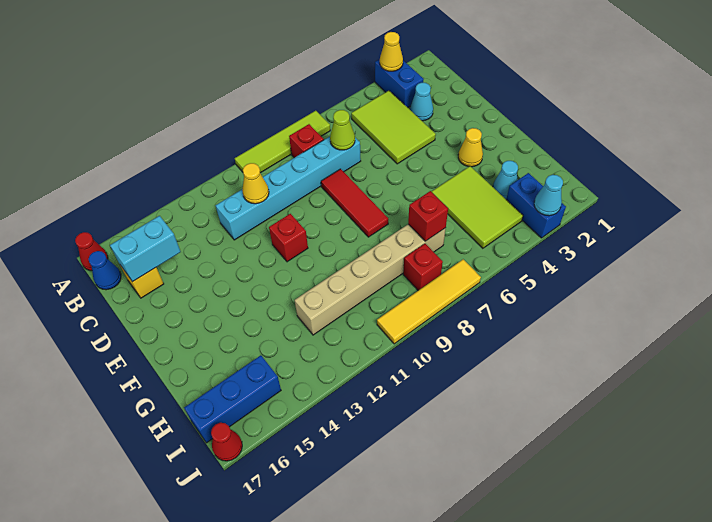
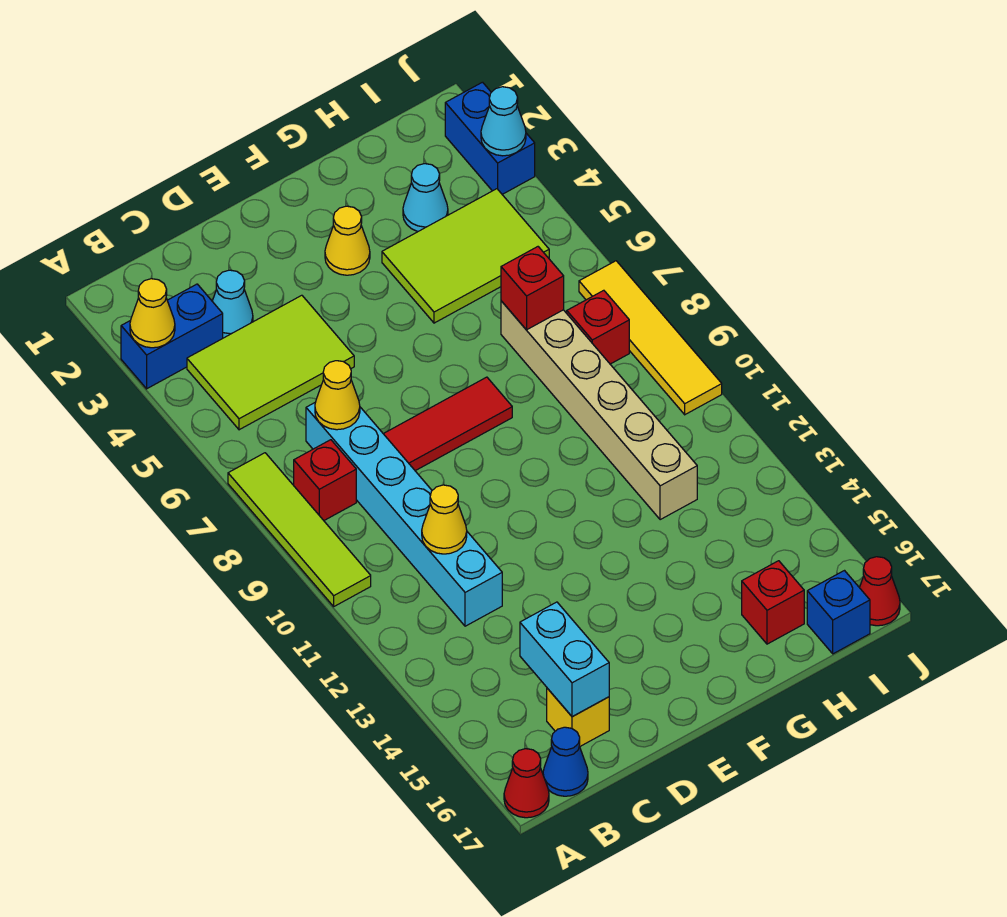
lime 1x1 cone [330,110,355,150] -> yellow 1x1 cone [315,361,360,430]
red 1x1 brick [269,214,308,262] -> red 1x1 brick moved to [742,561,804,644]
blue 1x2 brick [506,173,566,238] -> blue 1x2 brick turned to [445,82,535,194]
blue 1x3 brick [184,355,281,443] -> blue 1x1 brick [807,571,870,654]

